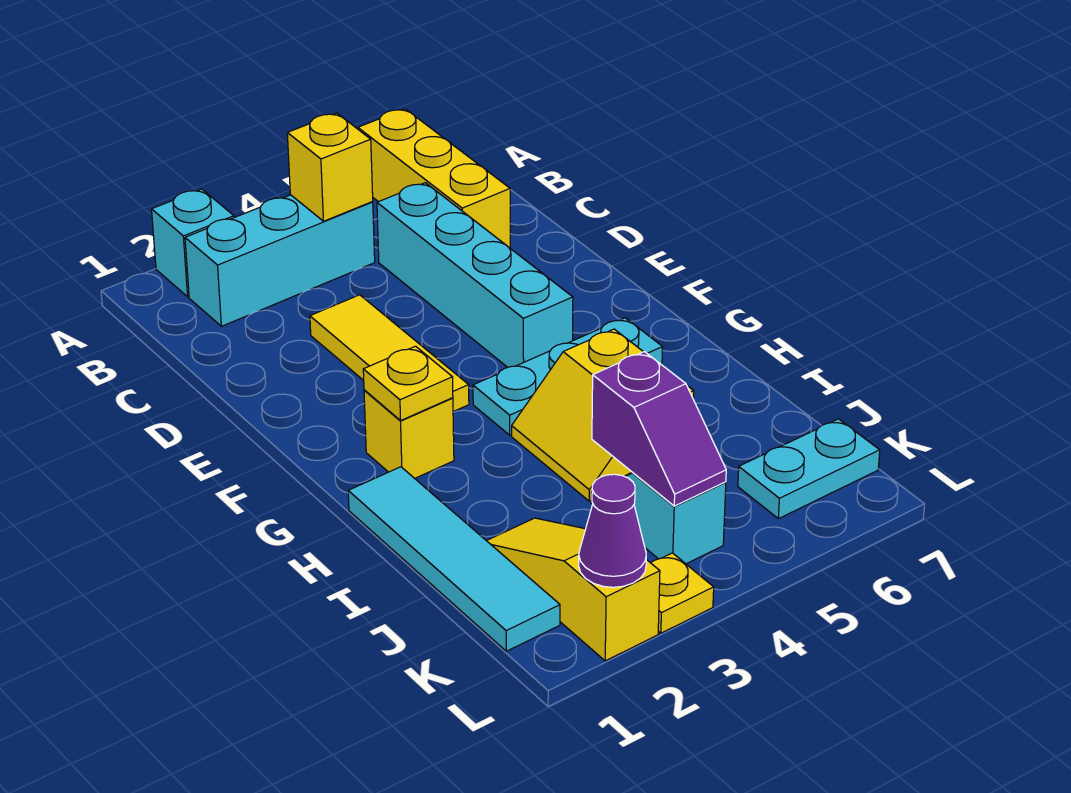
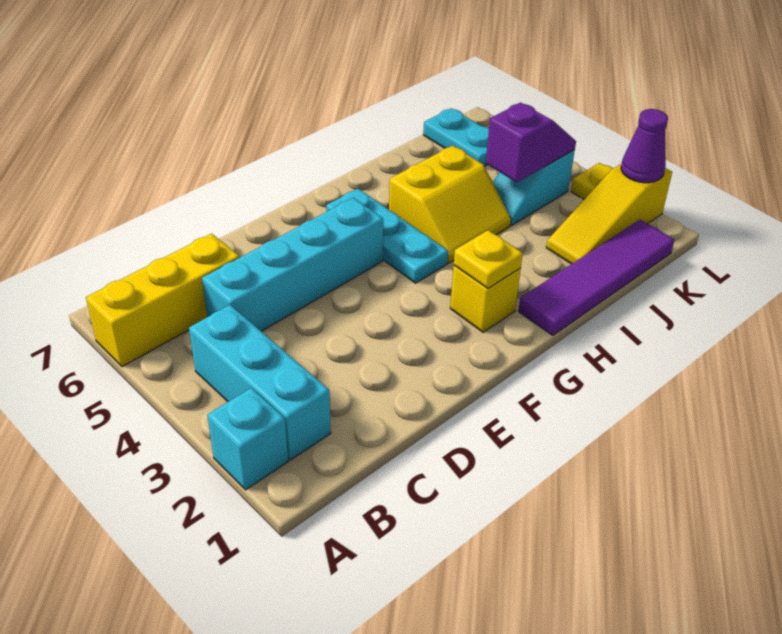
yellow 1x1 brick [287,113,373,221] -> none
yellow 1x3 tile [310,295,469,412] -> none
cyan 1x4 tile [348,467,560,651] -> purple 1x4 tile [518,220,674,335]

